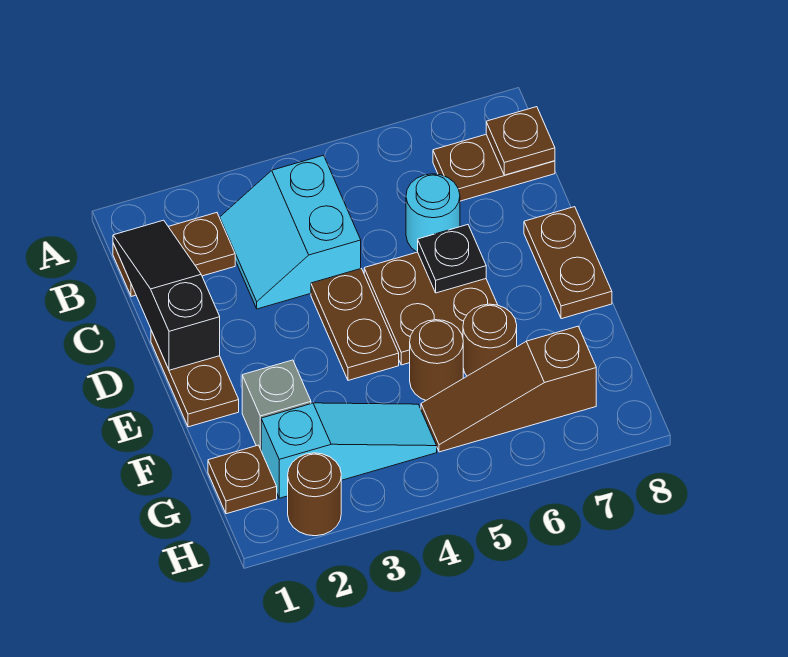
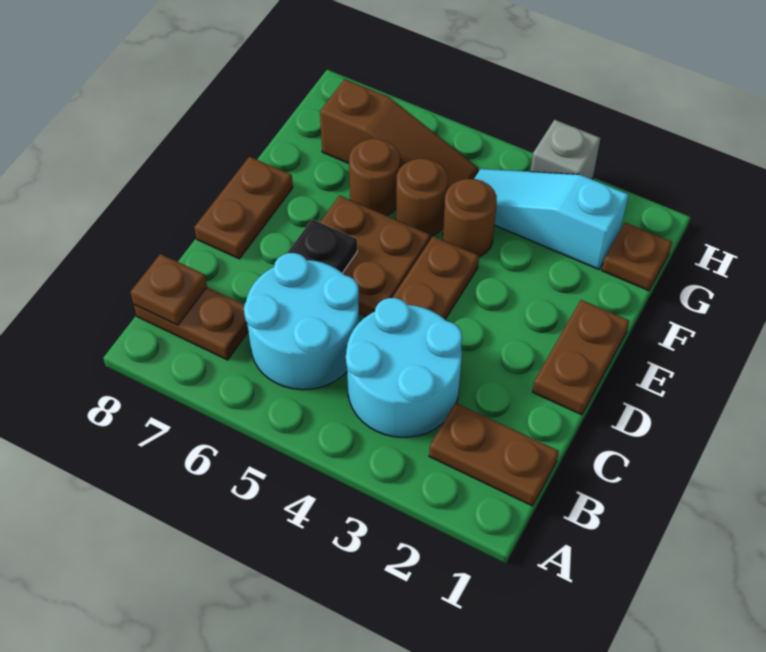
black 1x3 slope [113,220,220,370] -> none
cyan 2x2 slope [220,155,361,309] -> cyan 2x2 round brick [346,298,462,437]
cyan 1x1 round brick [406,174,460,252] -> cyan 2x2 round brick [244,253,359,390]
grey 1x1 brick [242,360,311,449] -> grey 1x1 brick moved to [530,120,600,179]
brown 1x1 round brick [288,453,341,536] -> brown 1x1 round brick moved to [443,179,497,257]

